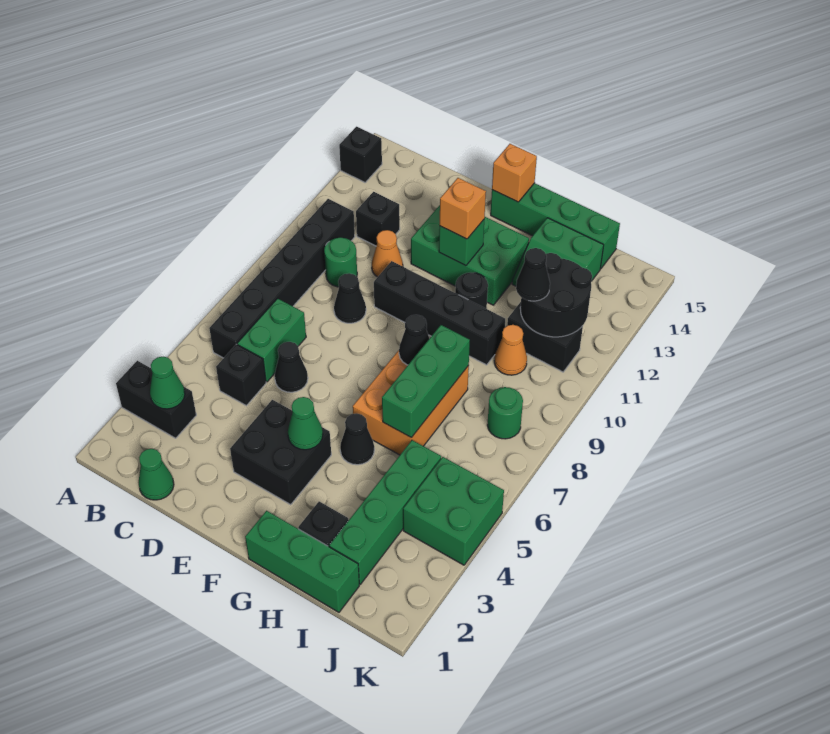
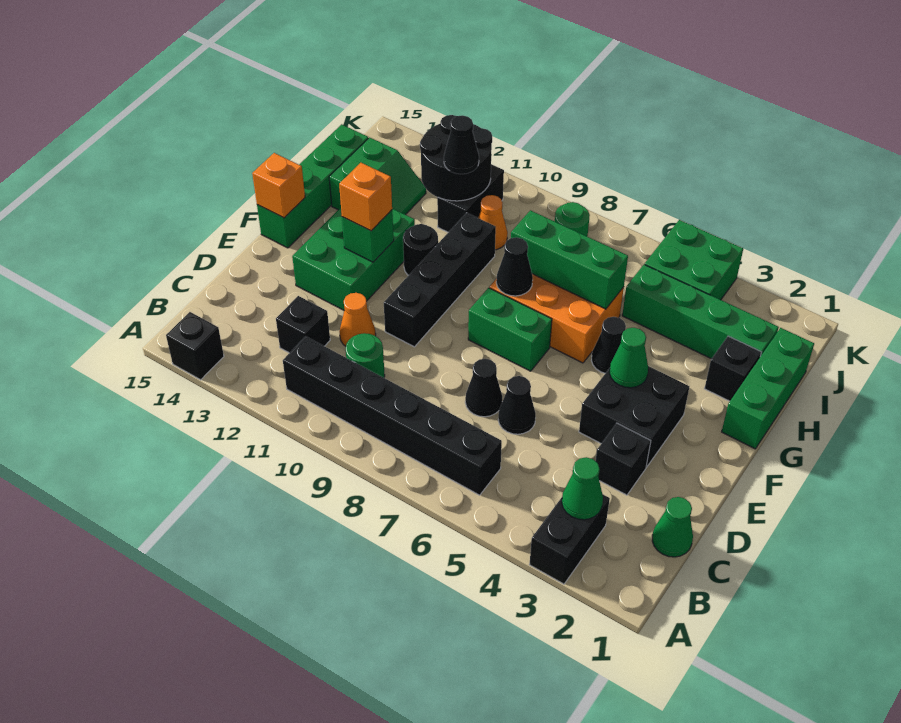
black 1x1 brick [216,344,266,406] -> black 1x1 brick moved to [596,423,651,495]
green 1x2 brick [237,299,306,382] -> green 1x2 brick moved to [468,288,552,371]
black 1x1 cone [334,273,366,323] -> black 1x1 cone moved to [465,359,502,417]

